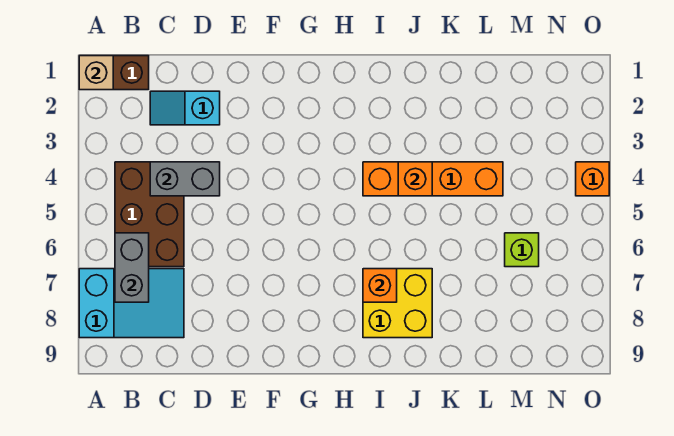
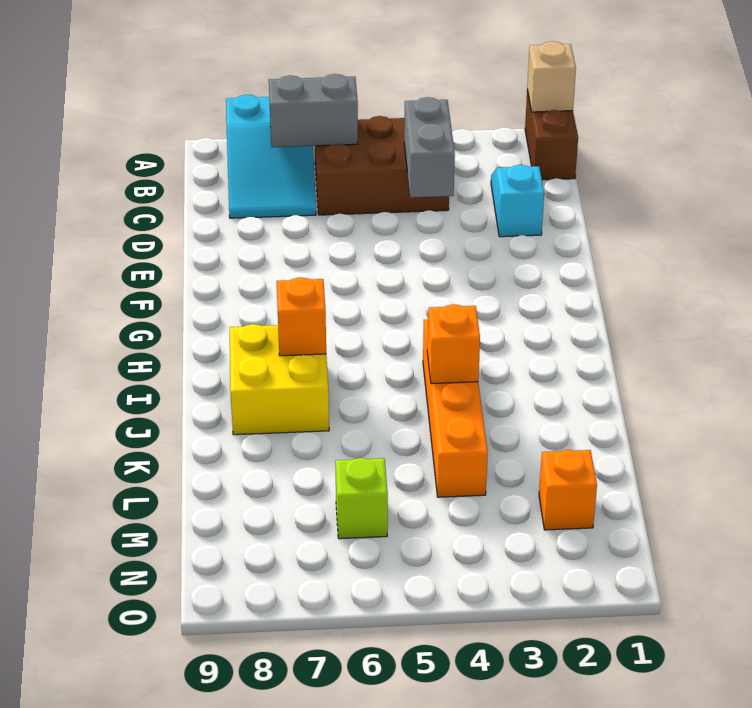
orange 1x1 brick [576,162,609,196] -> orange 1x1 brick moved to [539,450,597,530]

